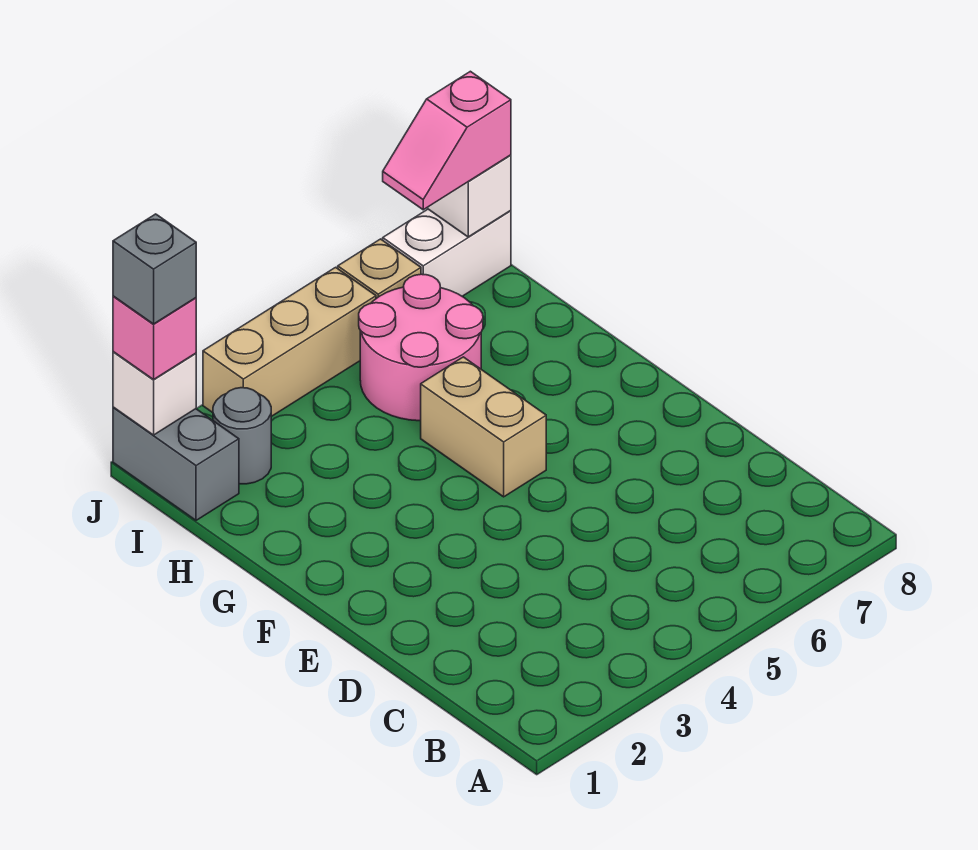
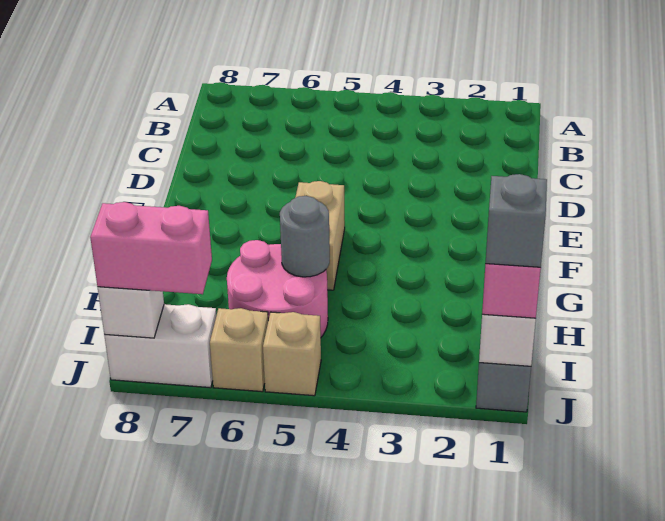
grey 1x1 round brick [213,388,271,484] -> grey 1x1 round brick moved to [280,196,330,277]
tan 1x3 brick [203,267,376,417] -> tan 1x1 brick [263,312,321,396]
pink 1x2 slope [383,71,511,210] -> pink 1x2 brick [90,202,212,294]

